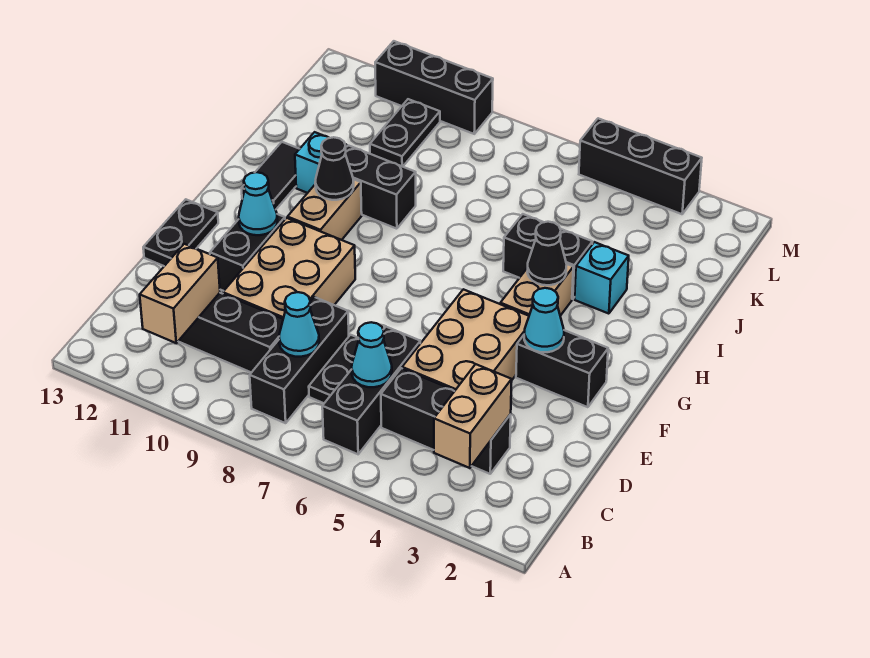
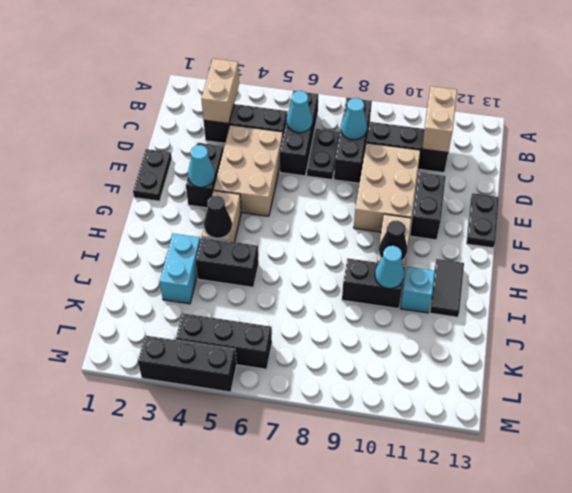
black 1x2 brick [516,330,608,407] -> black 1x2 brick turned to [186,143,224,208]
cyan 1x1 cone [239,172,277,235] -> cyan 1x1 cone moved to [375,246,404,288]
cyan 1x1 brick [575,242,629,314] -> cyan 1x2 brick [160,234,200,304]
black 1x2 plate [370,99,440,167] -> black 1x2 plate moved to [133,149,172,201]
black 1x3 brick [375,41,493,134] -> black 1x3 brick moved to [176,313,272,369]

